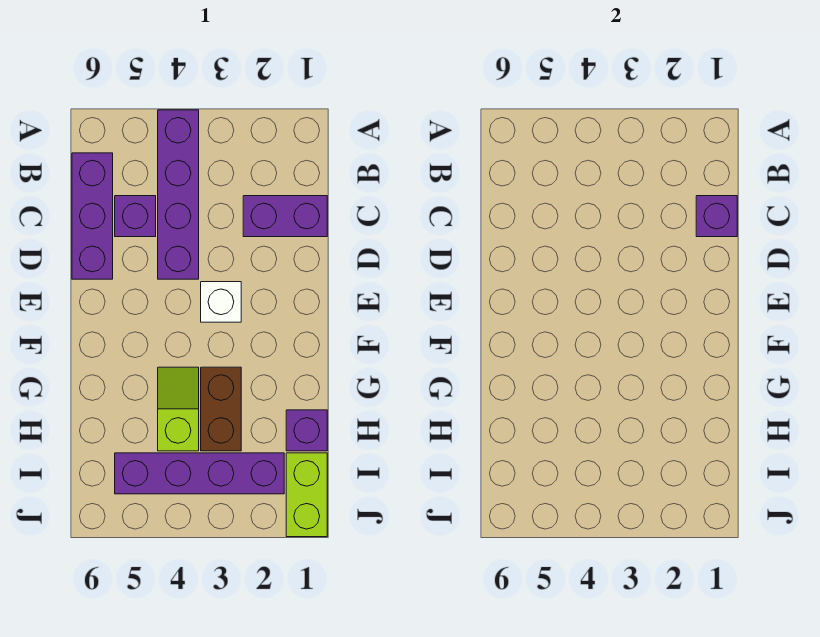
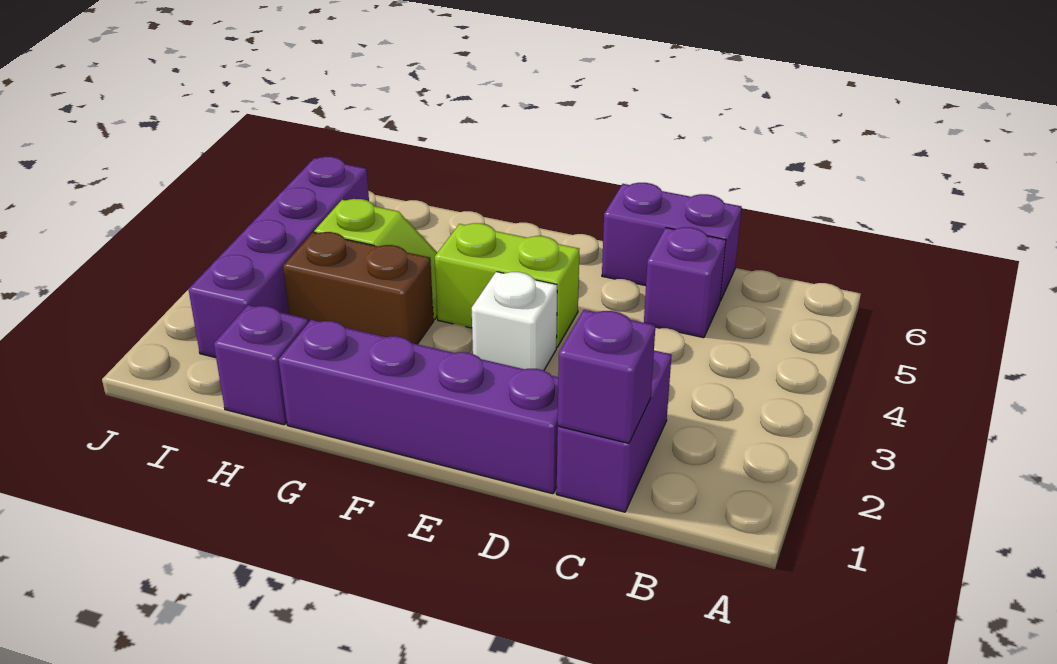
purple 1x4 brick [158,110,199,279] -> purple 1x4 brick moved to [279,320,558,494]
purple 1x3 brick [72,153,113,279] -> purple 1x2 brick [602,183,742,301]
lime 1x2 brick [286,453,327,537] -> lime 1x2 brick moved to [435,223,579,347]

